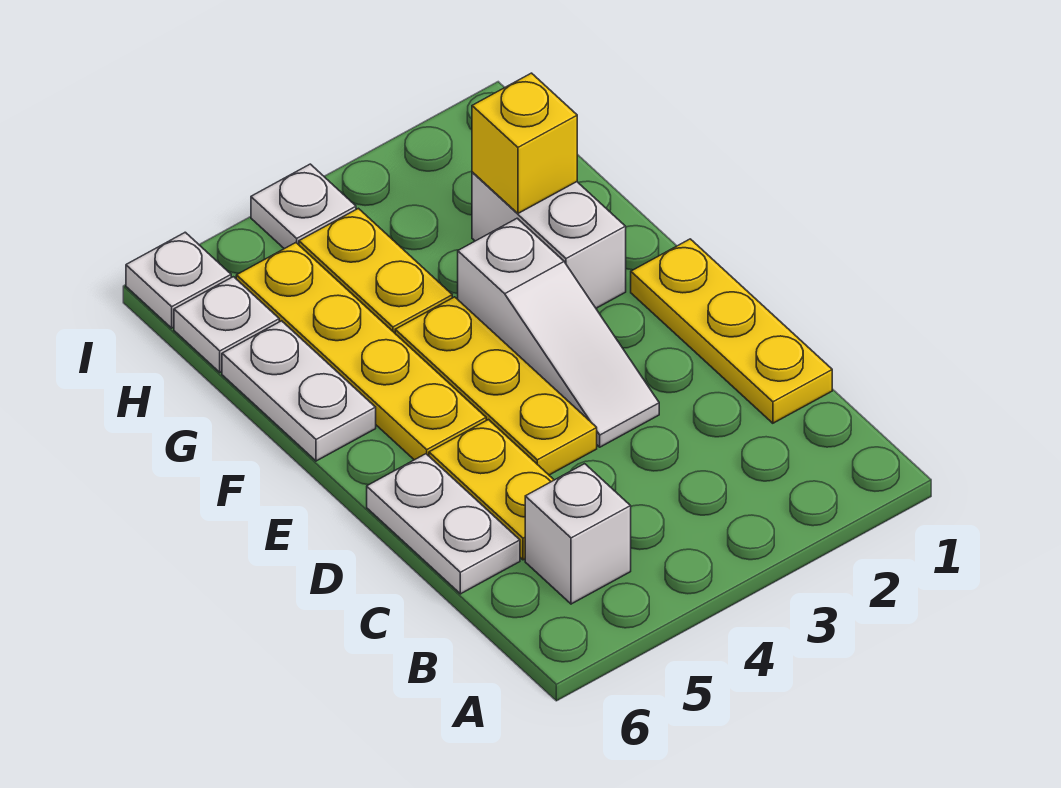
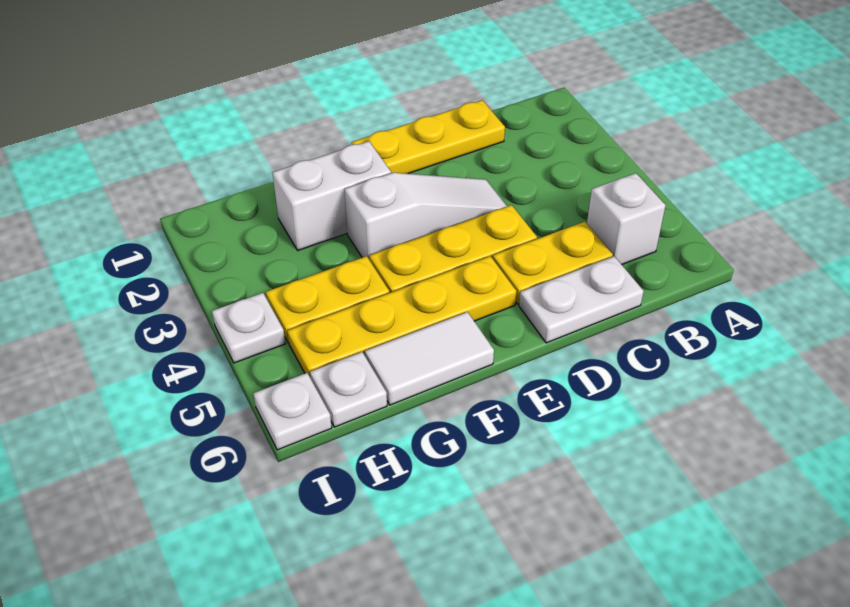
white 1x2 plate [222,321,376,461] -> white 1x2 tile [365,312,494,405]
yellow 1x1 brick [472,73,577,213] -> none

